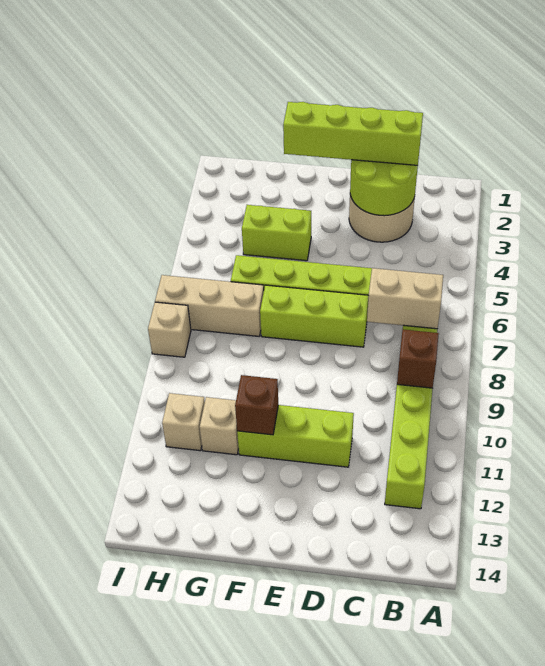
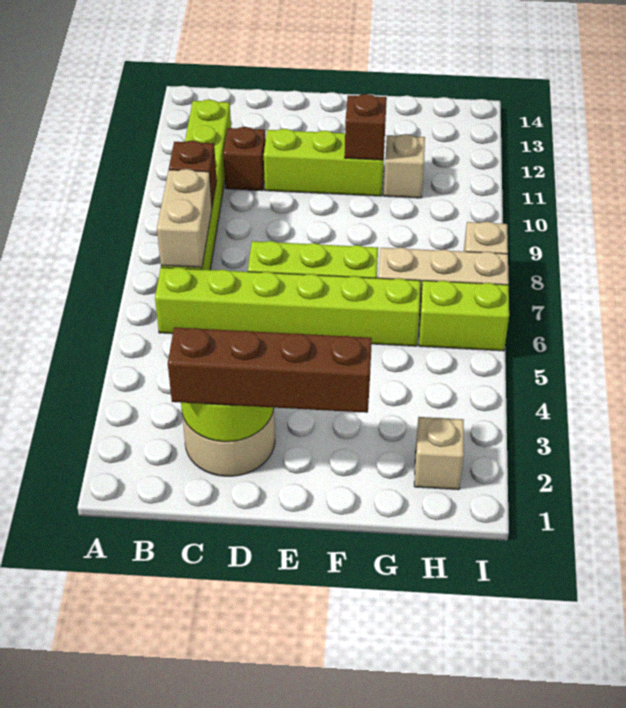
tan 1x2 brick [367,268,443,329] -> tan 1x2 brick turned to [157,169,212,268]
lime 1x4 brick [283,102,423,165] -> brown 1x4 brick [168,327,372,413]
none -> brown 1x1 brick [223,127,266,191]
lime 1x2 brick [242,205,311,261] -> lime 1x2 brick moved to [419,281,509,351]
tan 1x1 brick [162,393,205,451] -> tan 1x1 brick moved to [414,417,464,490]

